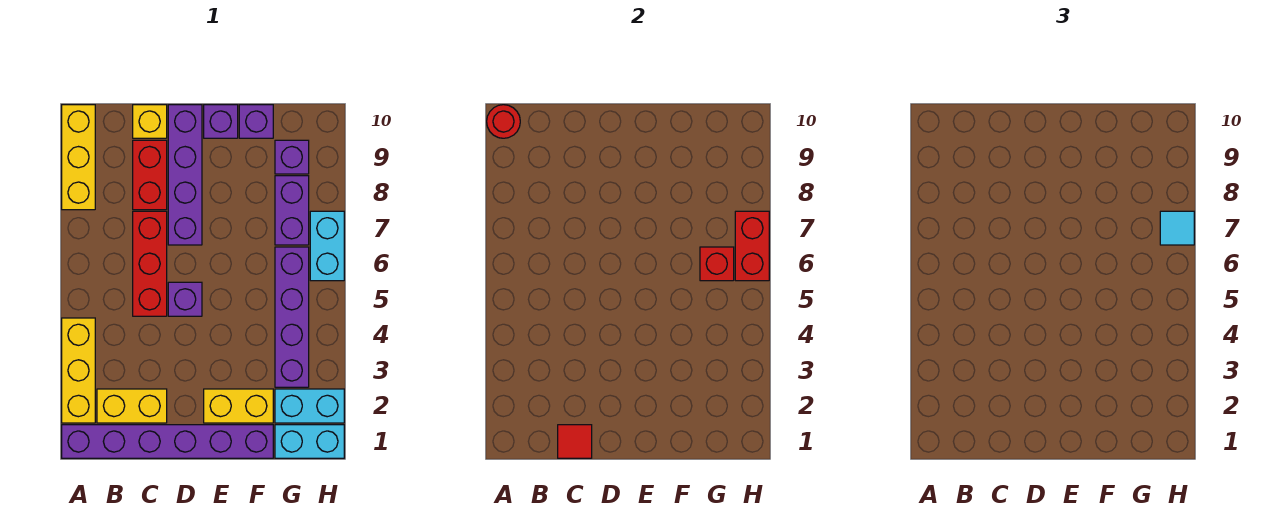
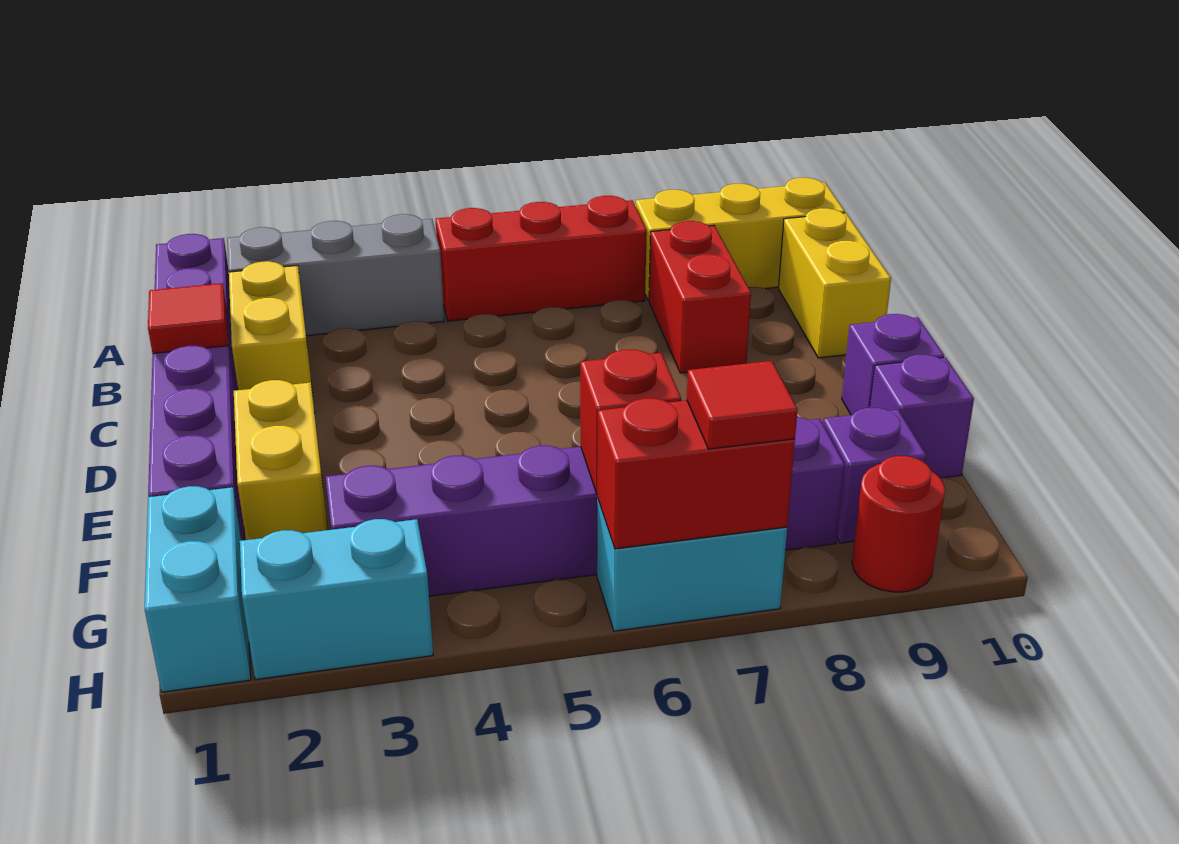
yellow 1x3 brick [62,318,95,423] -> grey 1x3 brick [227,214,444,336]
red 1x1 round brick [487,105,520,138] -> red 1x1 round brick moved to [852,456,945,592]
red 1x3 brick [133,211,167,316] -> red 1x3 brick moved to [436,196,647,321]
red 1x2 brick [133,140,167,210] -> red 1x2 brick turned to [649,221,751,373]
yellow 1x1 brick [133,105,167,138] -> yellow 1x2 brick [779,208,891,358]
purple 1x1 brick [168,282,202,316] -> none
purple 1x4 brick [168,105,202,245] -> none
cyan 1x2 brick [275,389,344,423] -> cyan 1x2 brick turned to [240,519,433,680]
cyan 1x1 tile [1160,211,1194,245] -> red 1x1 tile [687,361,798,449]

